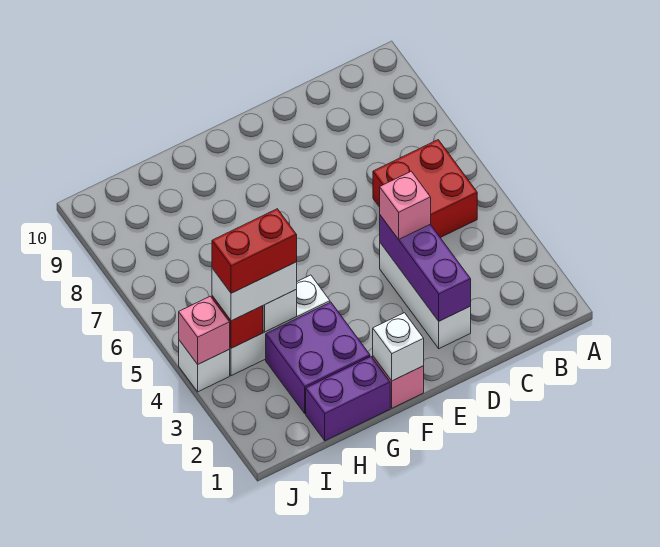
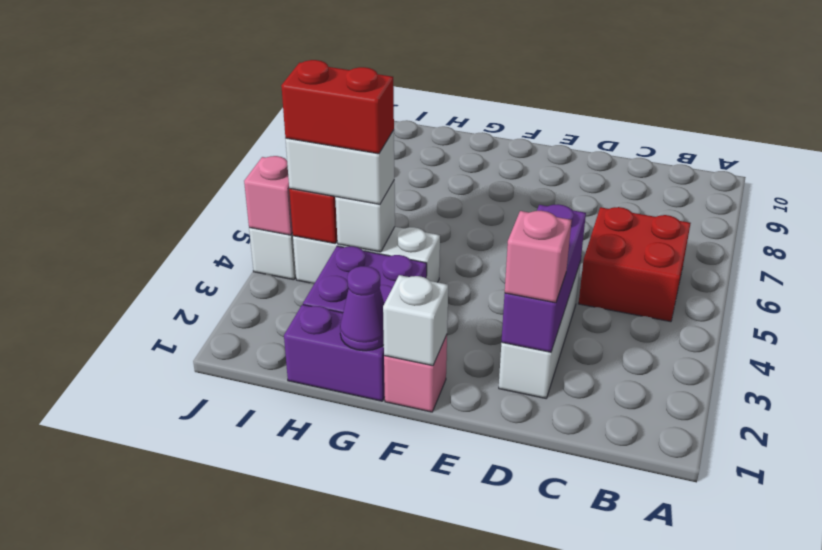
pink 1x1 brick [380,171,431,239] -> pink 1x1 brick moved to [505,211,572,303]
none -> purple 1x1 cone [340,266,384,351]

